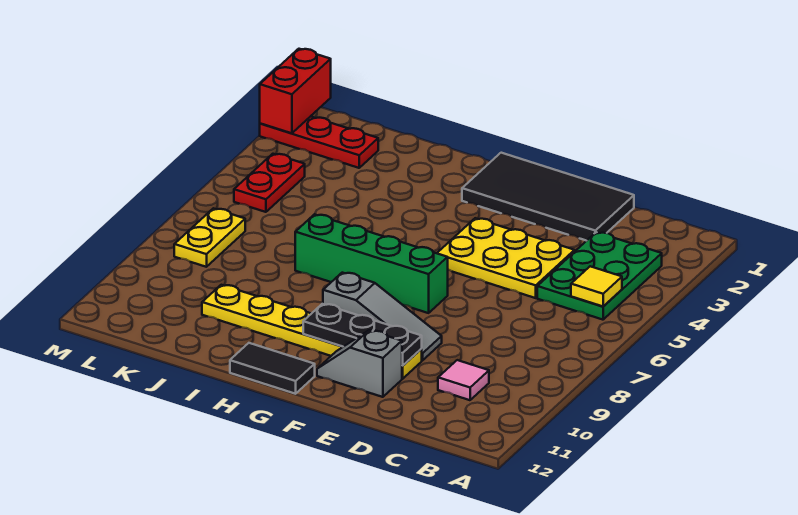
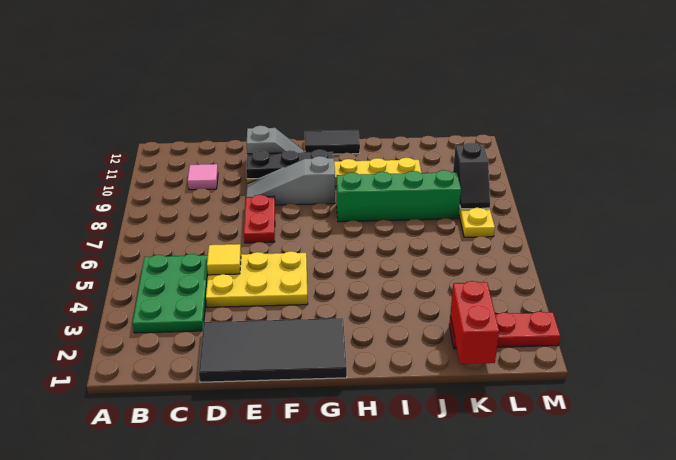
yellow 1x1 tile [571,266,622,307] -> yellow 1x1 tile moved to [207,244,241,275]
green 1x4 brick [295,214,448,313] -> green 1x4 brick moved to [337,170,461,222]
red 1x2 plate [234,154,305,212] -> red 1x2 plate moved to [244,195,275,243]
none -> black 1x2 slope [453,143,490,209]
red 1x2 brick [260,49,331,133] -> red 1x2 brick moved to [450,281,499,364]

